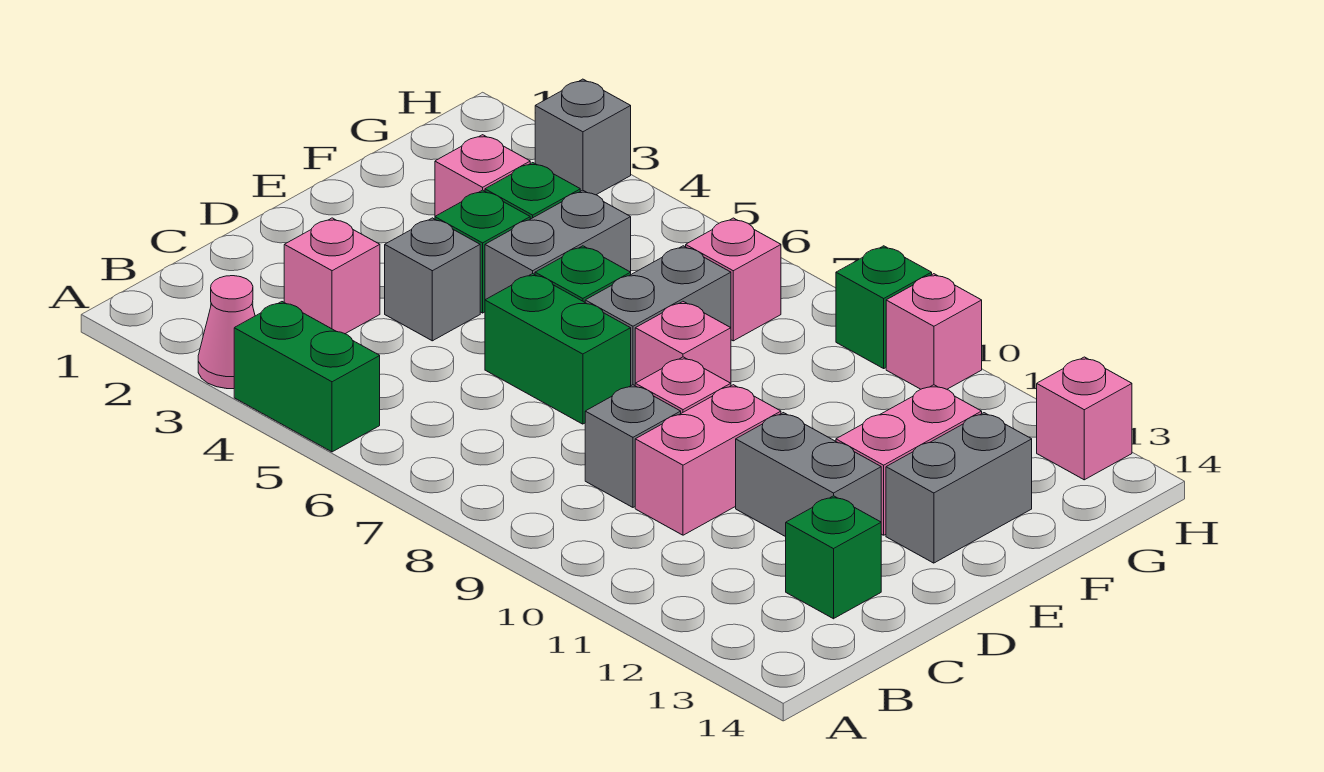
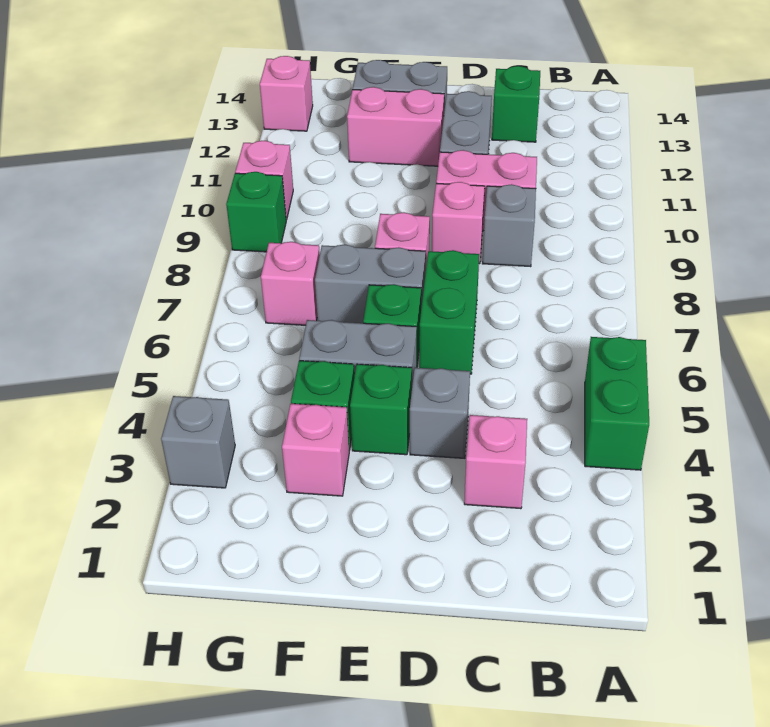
pink 1x1 cone [198,276,255,389] -> none

